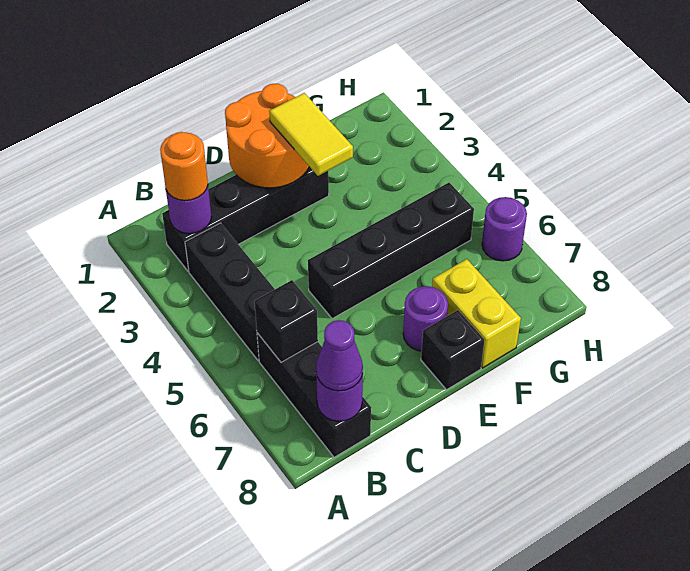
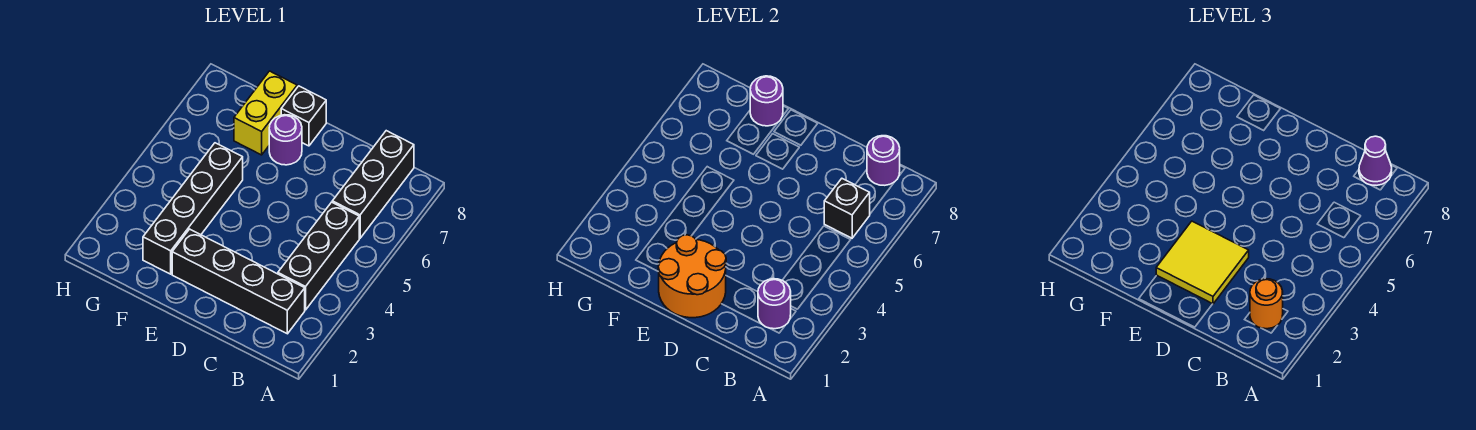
black 1x4 brick [308,183,474,319] -> black 1x4 brick turned to [143,143,243,274]
yellow 1x2 tile [269,93,353,176] -> yellow 2x2 tile [1156,221,1249,304]
purple 1x1 round brick [482,197,527,261] -> purple 1x1 round brick moved to [750,76,783,126]

